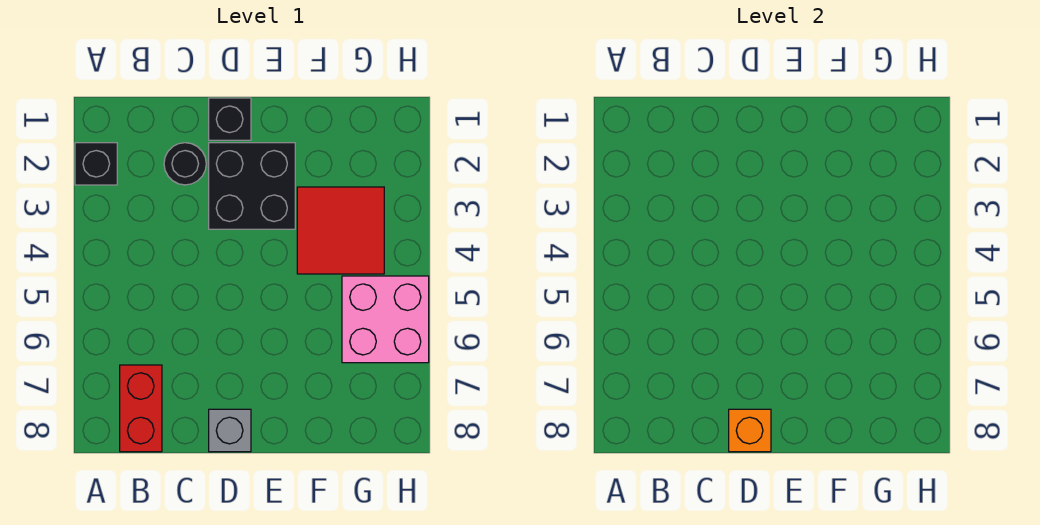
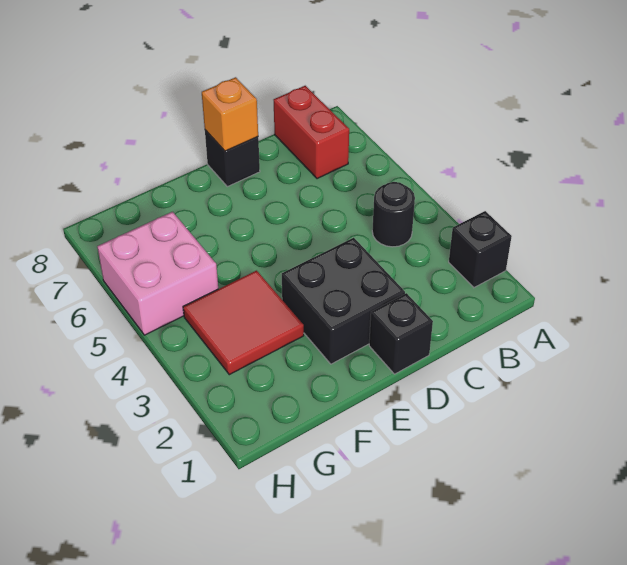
black 1x1 round brick [164,143,206,185] -> black 1x1 round brick moved to [372,182,415,247]
grey 1x1 brick [209,409,251,452] -> black 1x1 brick [205,130,260,187]

